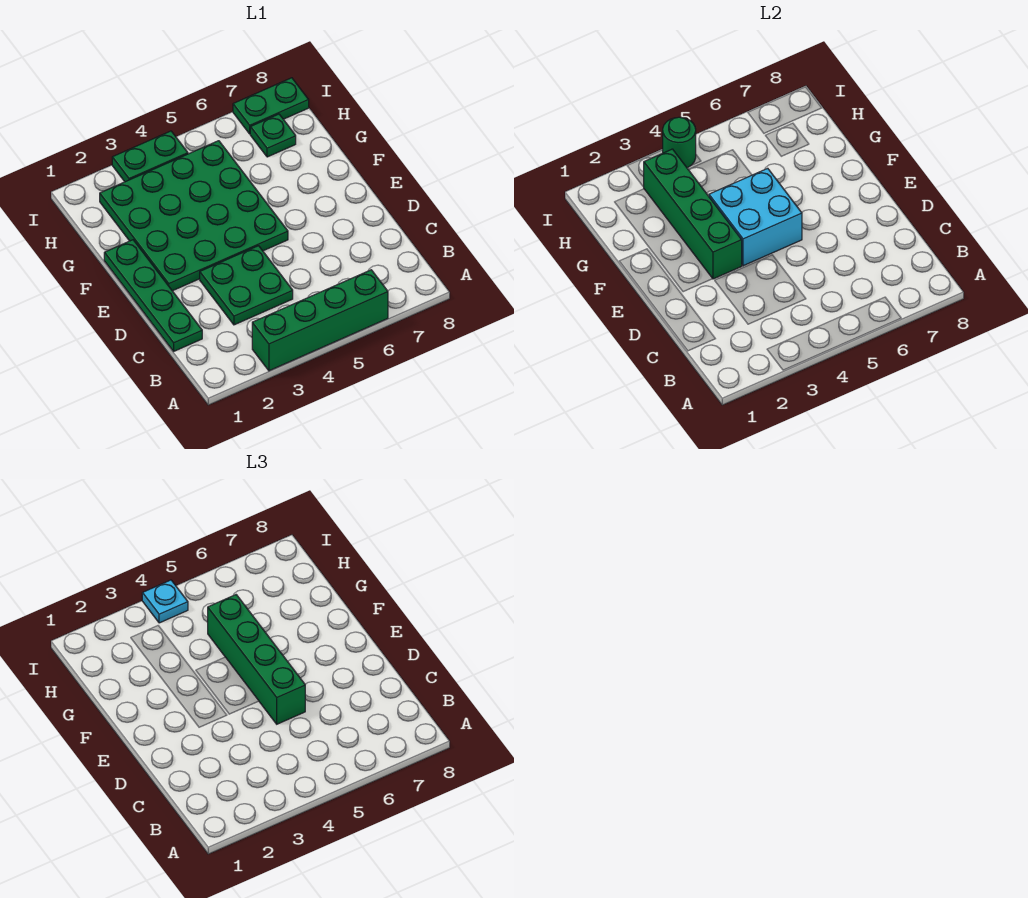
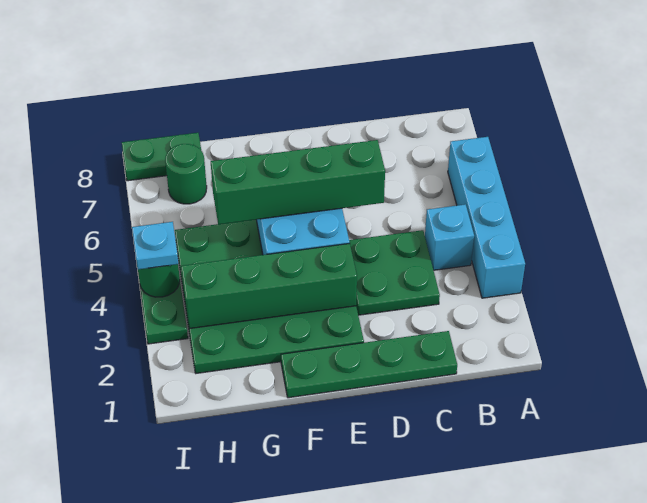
green 1x4 brick [252,270,388,371] -> cyan 1x4 brick [448,137,525,298]
none -> cyan 1x1 brick [425,204,474,270]
green 1x1 plate [250,114,296,157] -> green 1x1 round brick [165,144,207,204]
green 1x2 plate [233,78,309,134] -> green 1x2 plate turned to [122,133,201,181]

